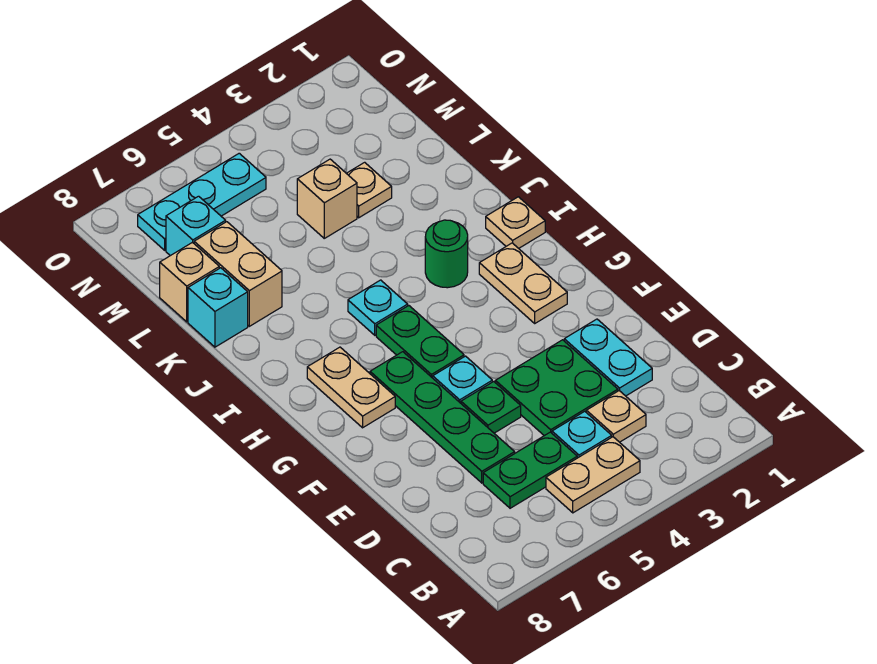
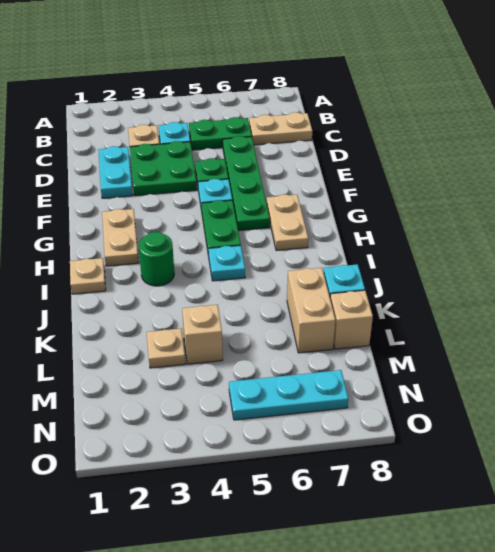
tan 1x2 plate [546,437,640,513] -> tan 1x2 plate moved to [249,112,312,145]
cyan 1x1 brick [166,196,226,256] -> none

